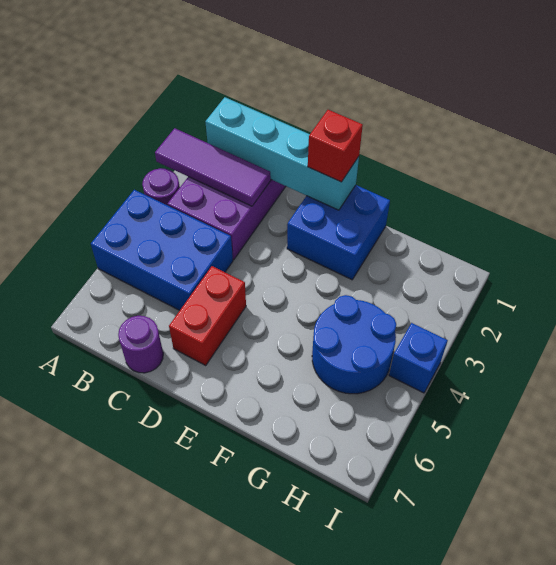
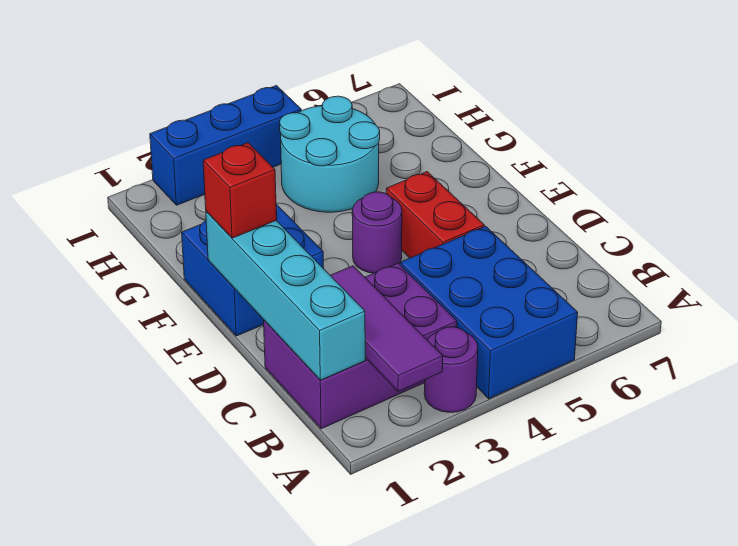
purple 1x1 round brick [118,316,163,373] -> purple 1x1 round brick moved to [352,192,402,273]
red 1x2 brick [169,266,246,365] -> red 1x2 brick turned to [386,172,484,258]
blue 2x2 round brick [312,295,396,394] -> cyan 2x2 round brick [280,96,380,212]
blue 1x1 brick [389,323,448,393] -> blue 1x3 brick [150,86,301,205]

